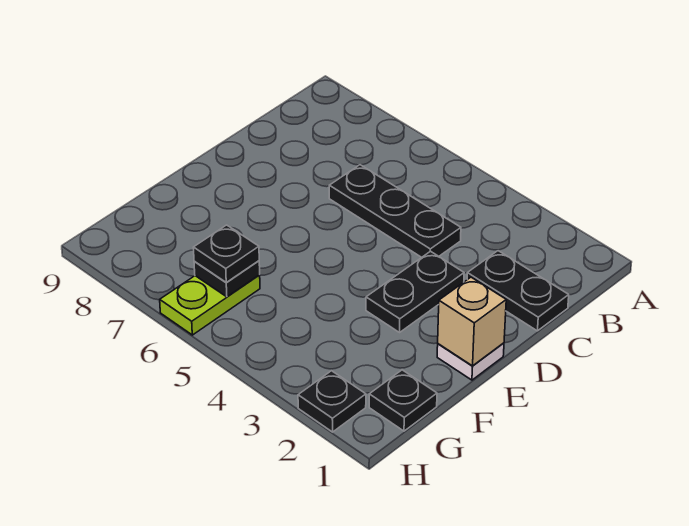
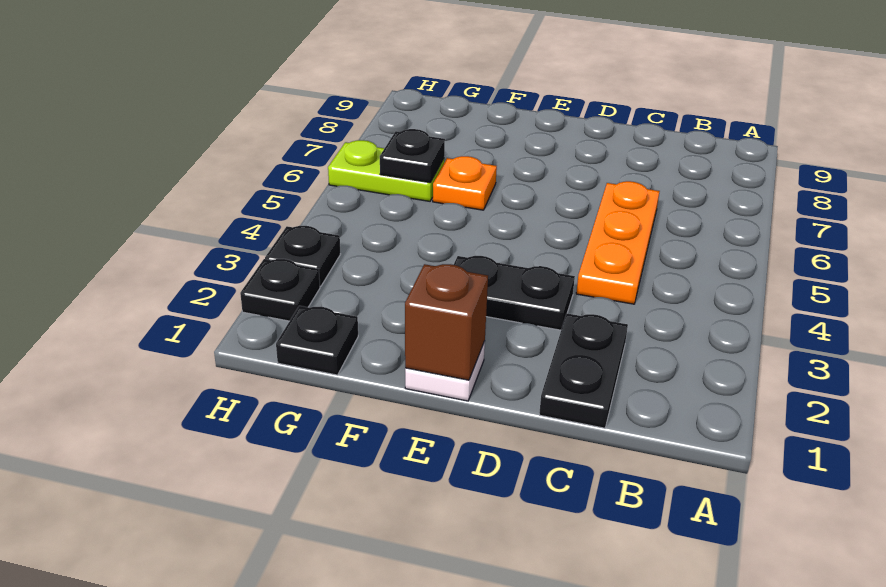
black 1x3 plate [329,165,461,257] -> orange 1x3 plate [576,181,660,304]
tan 1x1 brick [438,277,506,366] -> brown 1x1 brick [405,264,488,380]
none -> orange 1x1 plate [433,156,497,210]
black 1x1 plate [193,225,259,283] -> black 1x1 plate moved to [265,226,340,286]

